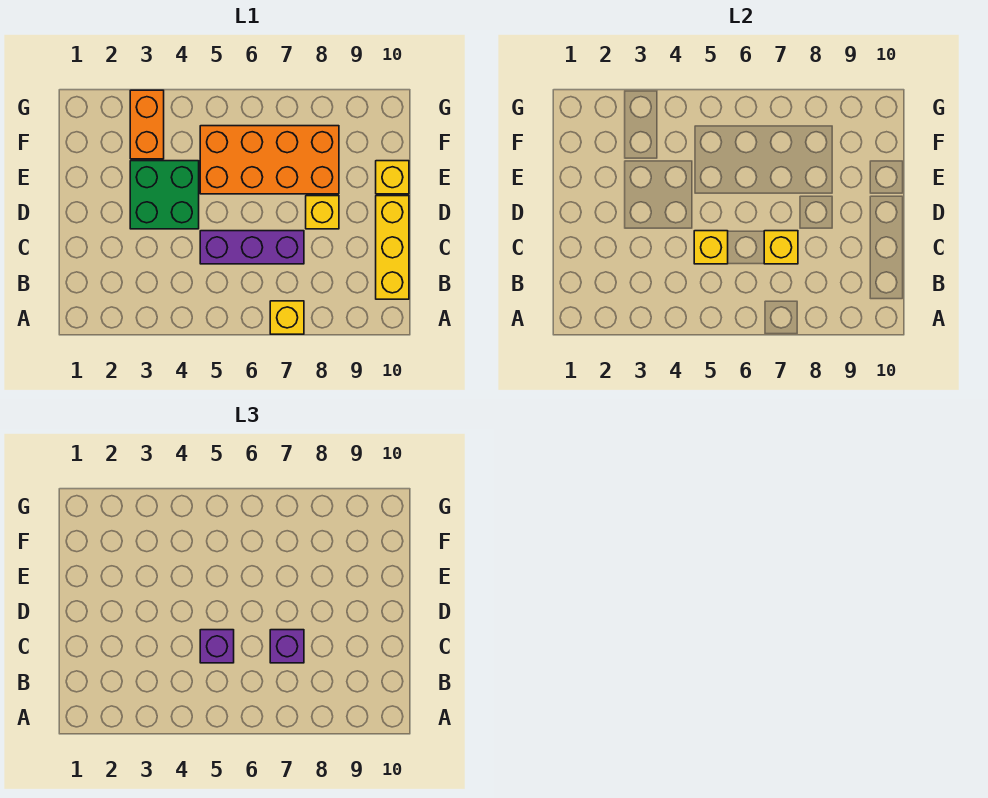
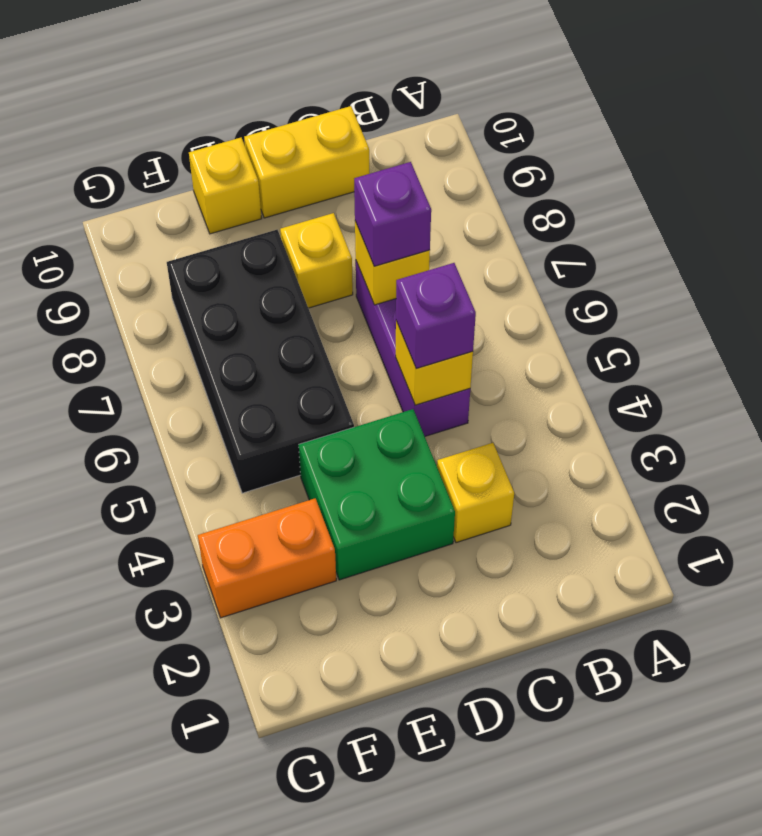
yellow 1x1 brick [270,301,304,334] -> yellow 1x1 brick moved to [437,443,514,543]
yellow 1x3 brick [376,196,409,299] -> yellow 1x2 brick [244,106,369,218]
orange 2x4 brick [200,126,339,194] -> black 2x4 brick [167,230,354,493]

